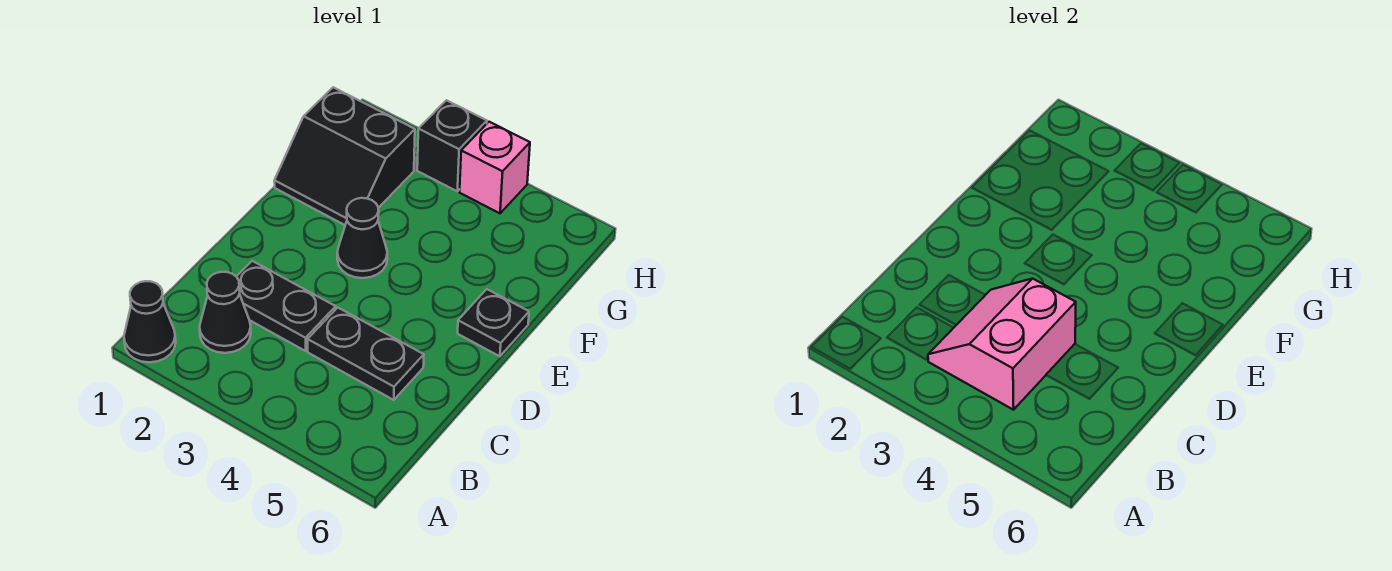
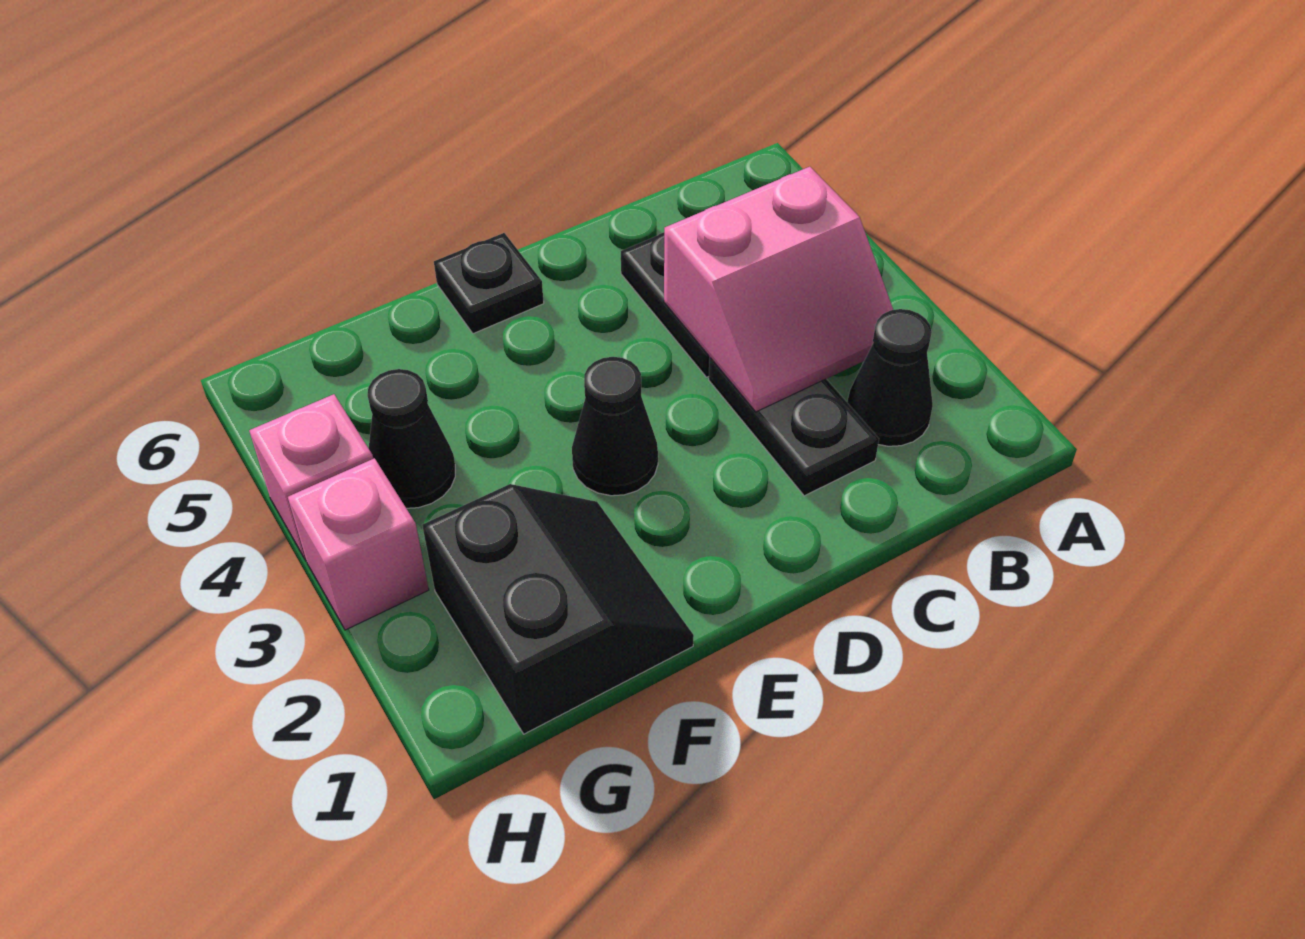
black 1x1 cone [124,281,176,362] -> black 1x1 cone moved to [368,369,455,508]
black 1x1 brick [417,100,487,191] -> pink 1x1 brick [288,458,429,630]

